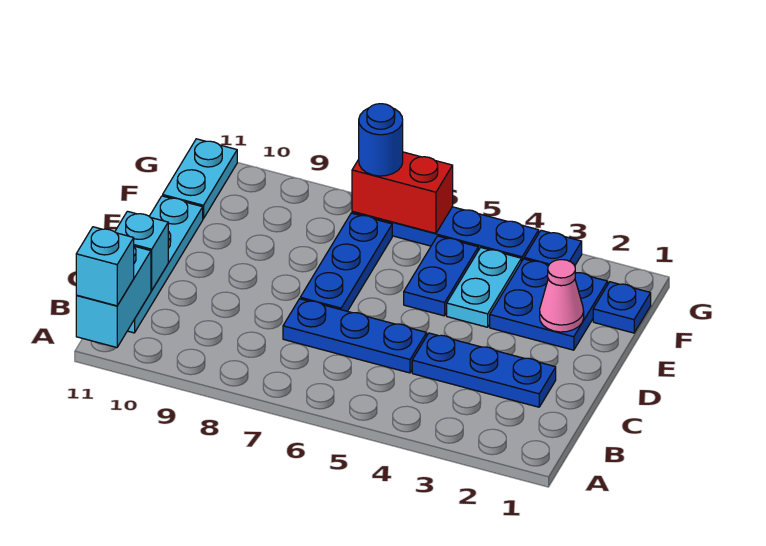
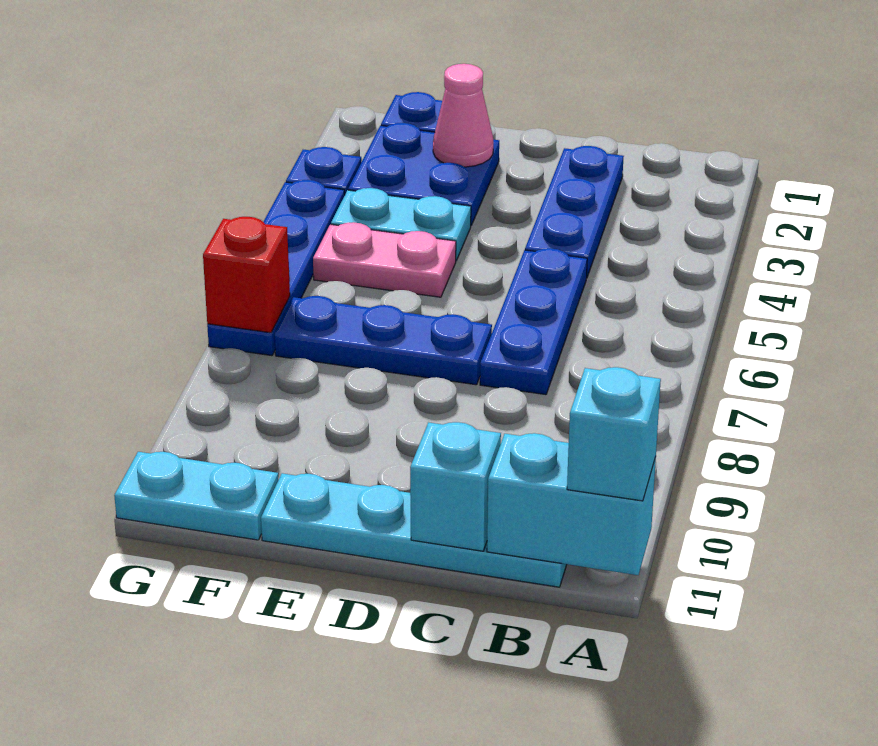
blue 1x2 plate [404,236,478,316] -> pink 1x2 plate [313,222,456,297]
red 1x2 brick [352,152,453,233] -> red 1x1 brick [203,217,290,333]
blue 1x1 round brick [359,104,403,176] -> none

